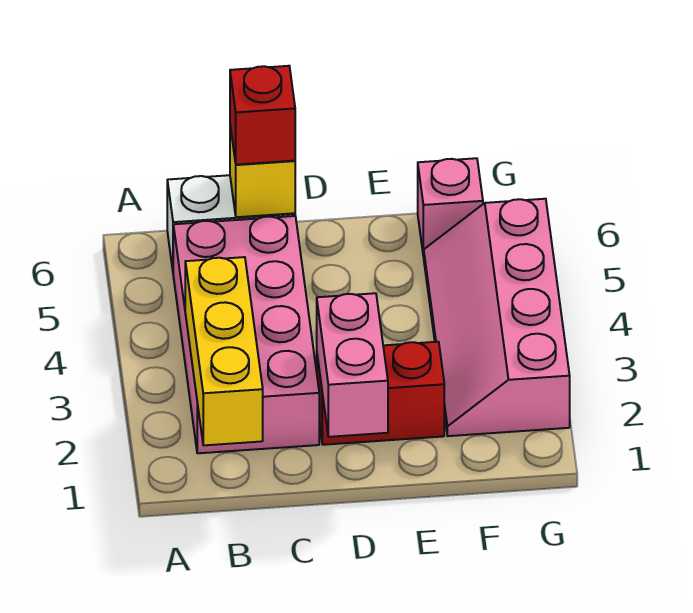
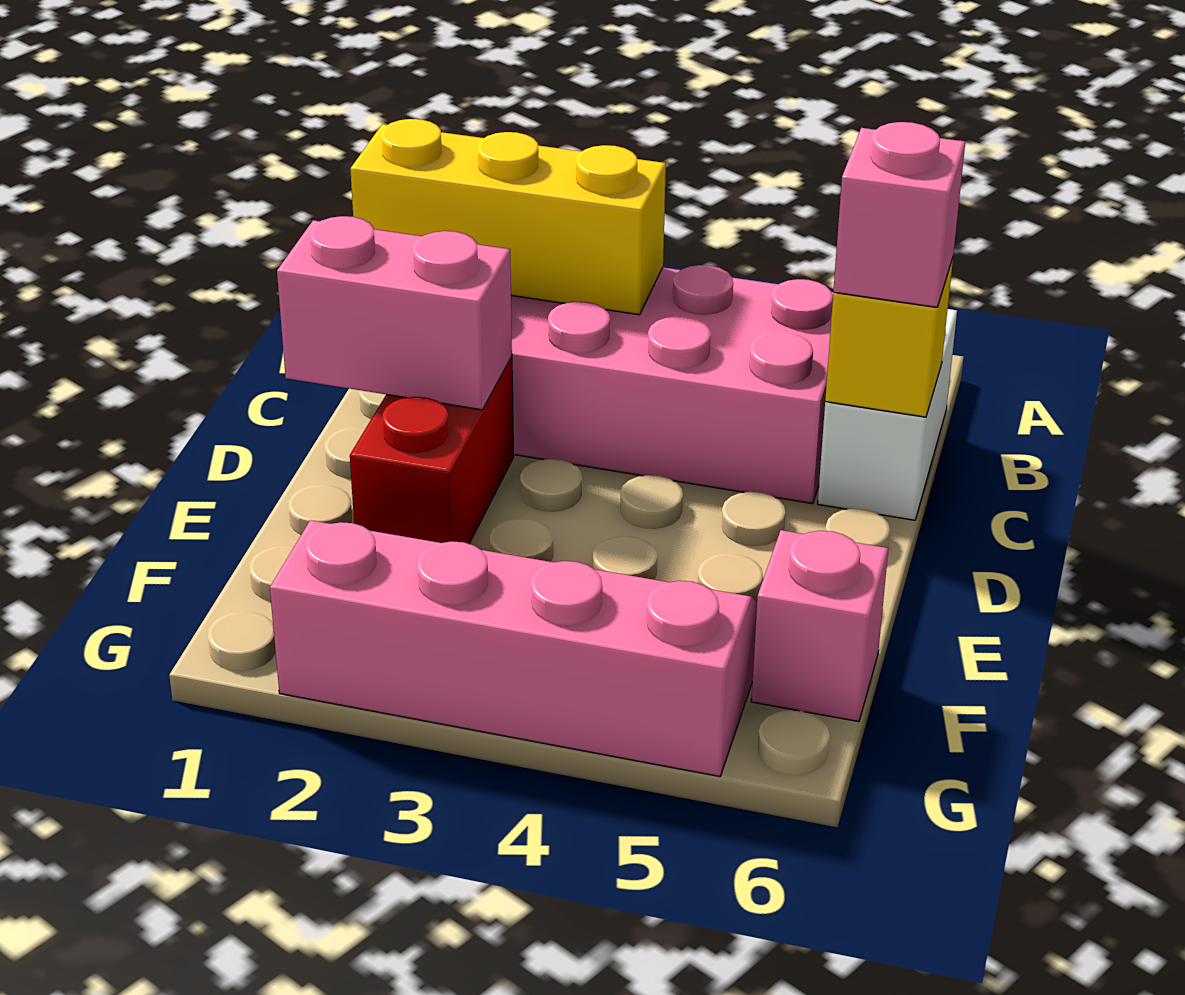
red 1x1 brick [230,66,295,165] -> pink 1x1 brick [833,122,965,307]

